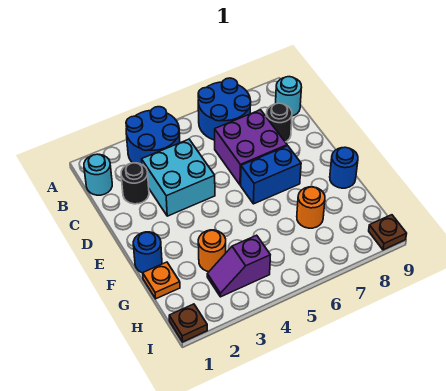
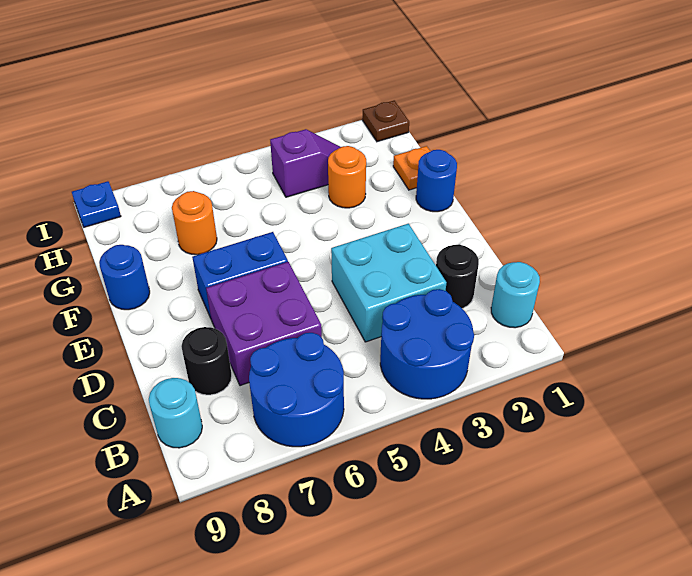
brown 1x1 plate [369,215,407,250] -> blue 1x1 plate [72,181,121,227]

